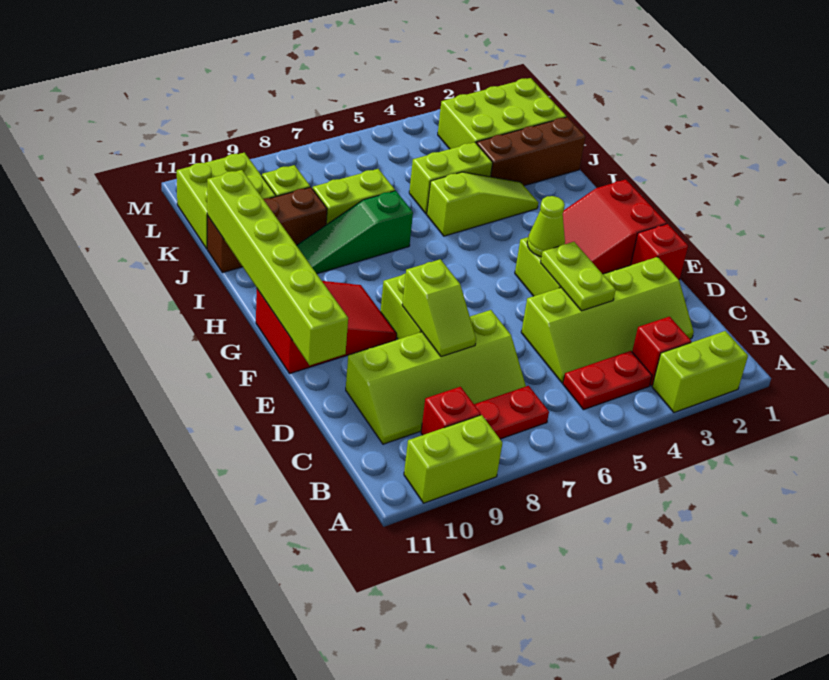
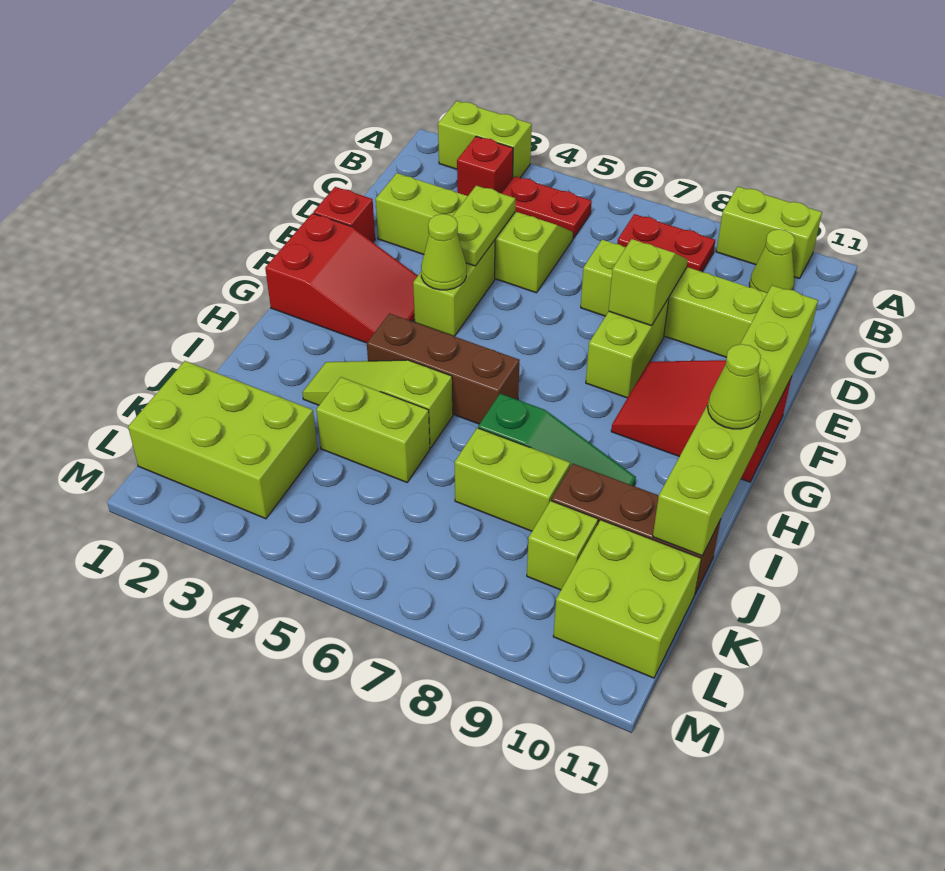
red 1x1 brick [421,387,481,435] -> none
none -> lime 1x1 cone [749,229,795,293]
none -> lime 1x1 cone [708,344,761,429]
brown 1x3 brick [477,117,585,186] -> brown 1x3 brick moved to [367,314,520,424]

